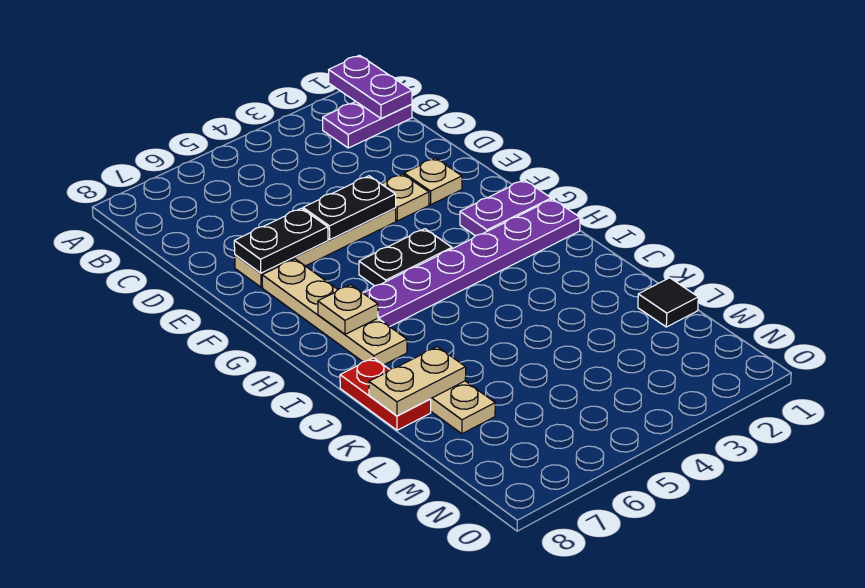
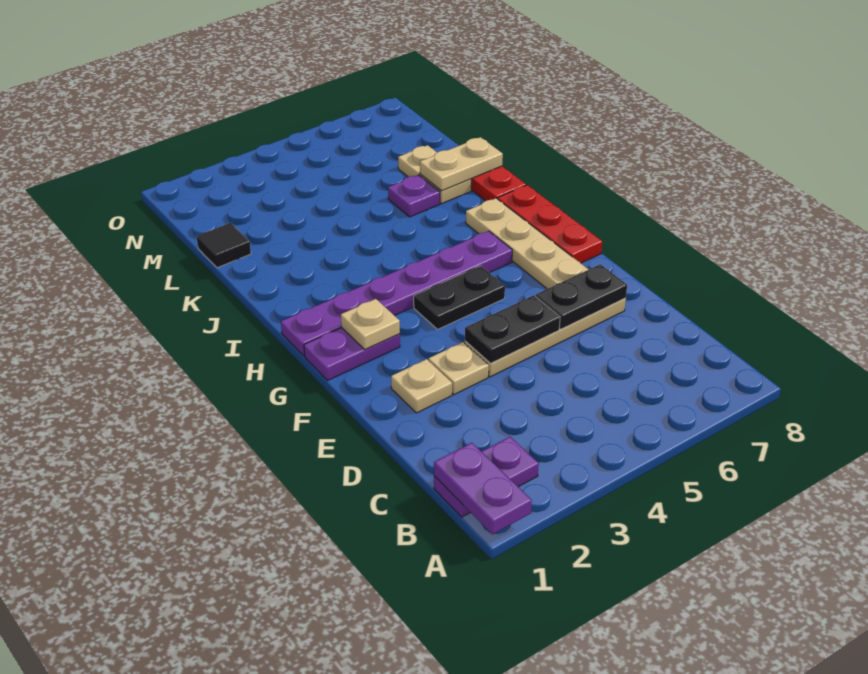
none -> red 1x3 plate [498,185,602,263]
tan 1x1 plate [318,285,378,334] -> tan 1x1 plate moved to [341,299,400,350]
none -> purple 1x1 plate [388,175,440,217]

